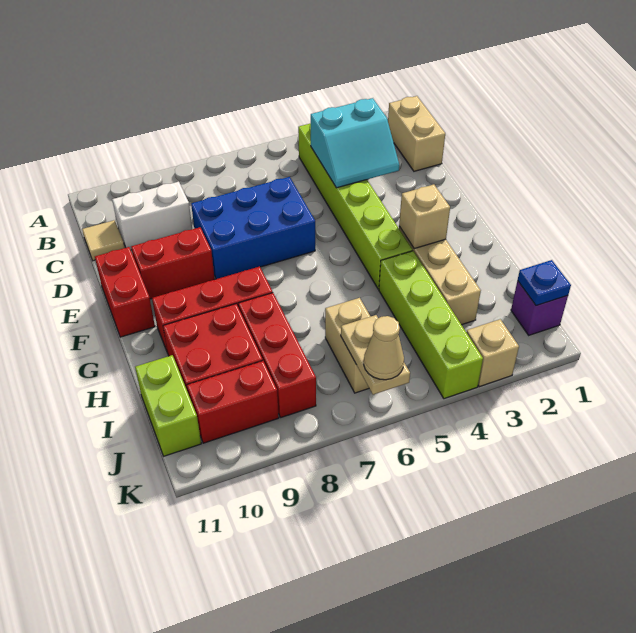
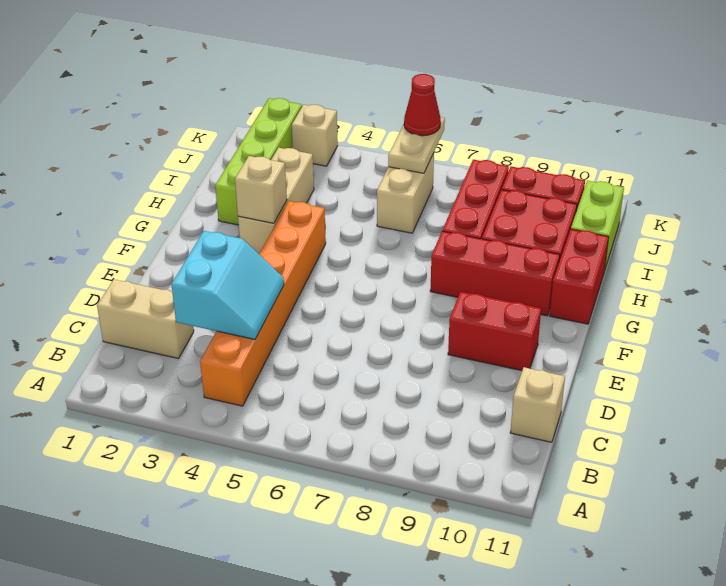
tan 1x2 brick [388,96,445,171] -> tan 1x2 brick turned to [97,279,194,359]
lime 1x6 brick [298,124,412,289] -> orange 1x6 brick [200,201,326,406]
cyan 2x2 slope [310,98,399,188] -> cyan 2x2 slope turned to [171,231,284,339]
white 1x2 brick [112,182,192,250] -> none
tan 1x1 tile [82,220,125,261] -> tan 1x1 brick [510,367,565,442]
blue 2x3 brick [191,177,315,279] -> none
red 1x2 brick [95,247,155,337] -> red 1x2 brick moved to [550,229,609,324]
lime 1x4 brick [379,251,483,399] -> lime 1x4 brick moved to [215,98,302,225]
purple 1x1 brick [511,281,568,335] -> none
blue 1x1 plate [518,260,571,306] -> none
tan 1x1 cone [364,316,404,380] -> red 1x1 cone [404,74,441,136]

